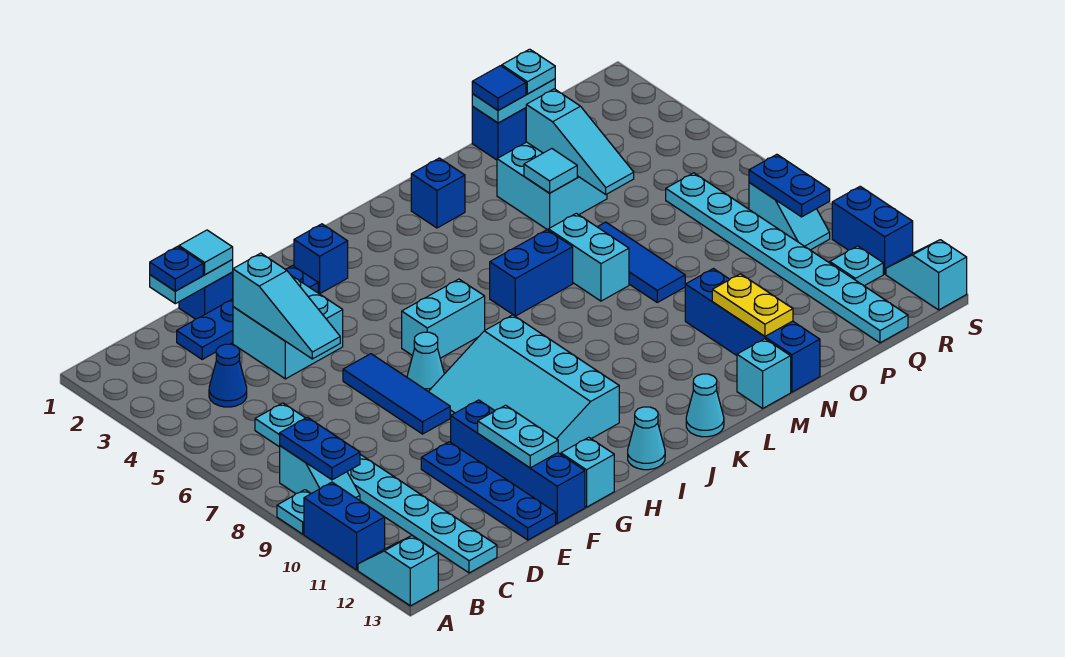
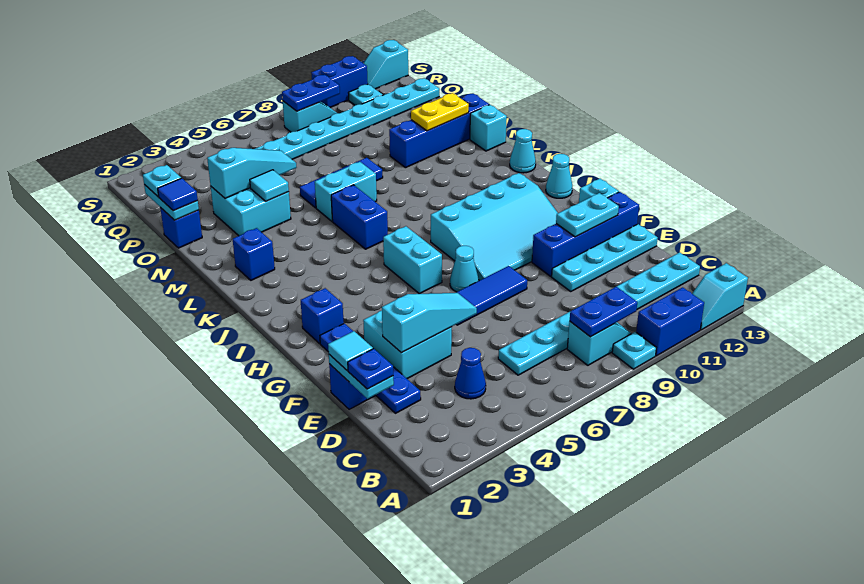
blue 1x4 plate [421,442,556,540] -> cyan 1x4 plate [552,224,658,292]

